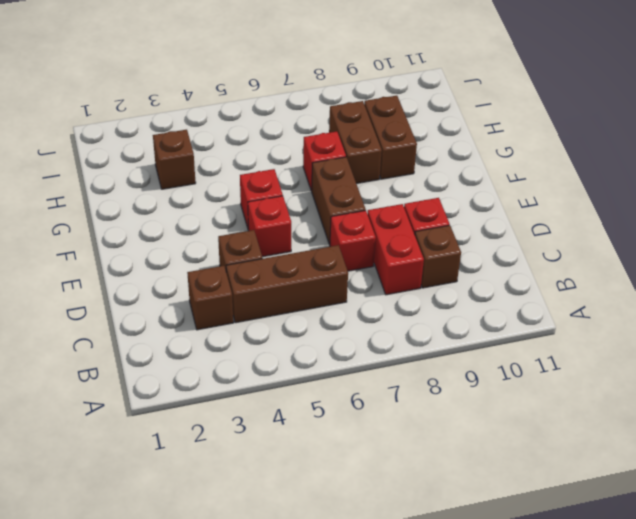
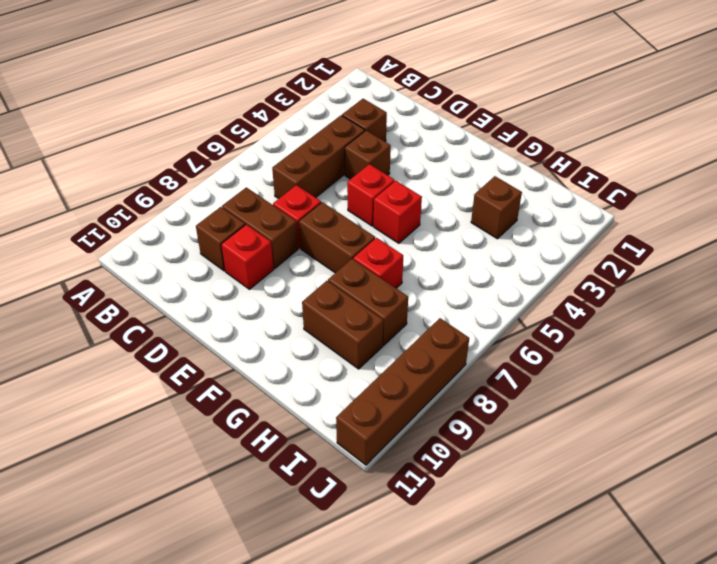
red 1x2 brick [368,204,424,295] -> brown 1x2 brick [222,187,298,268]
none -> brown 1x4 brick [336,318,469,465]

